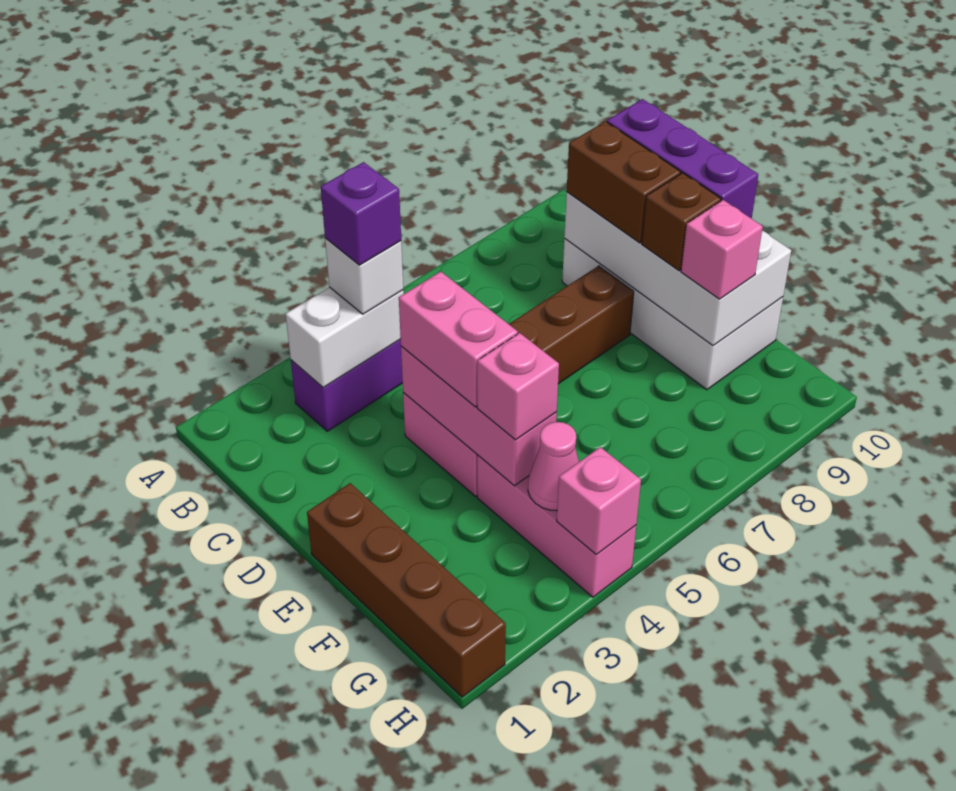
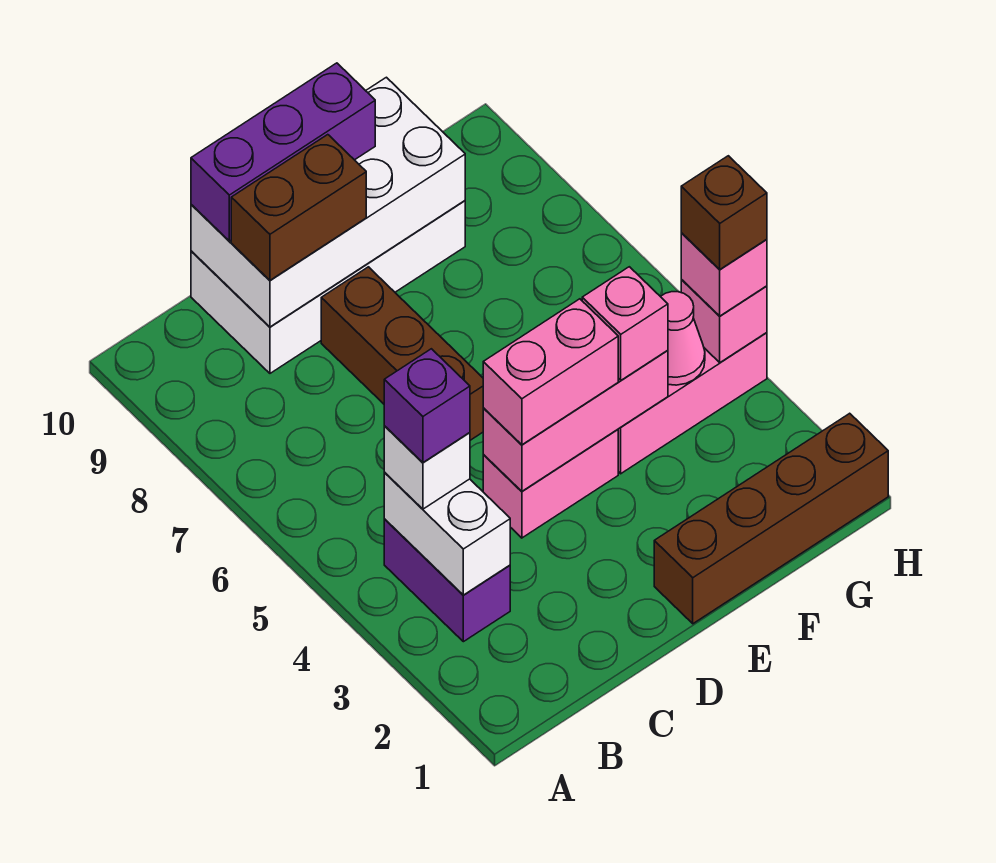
brown 1x1 brick [642,173,721,271] -> brown 1x1 brick moved to [681,156,767,270]
pink 1x1 brick [681,200,763,299] -> pink 1x1 brick moved to [681,233,767,316]

